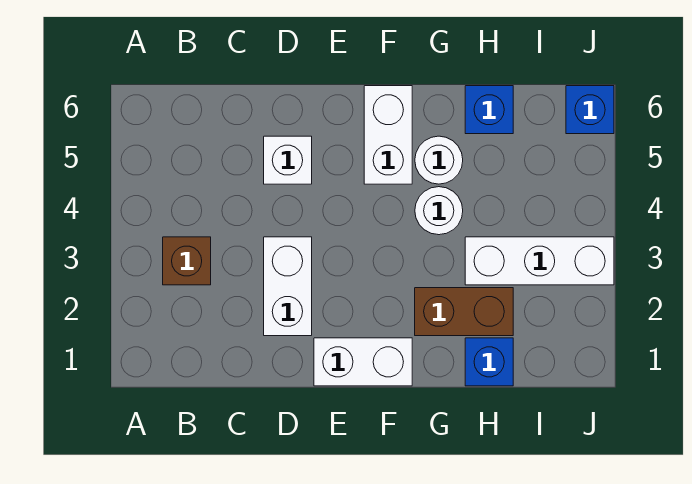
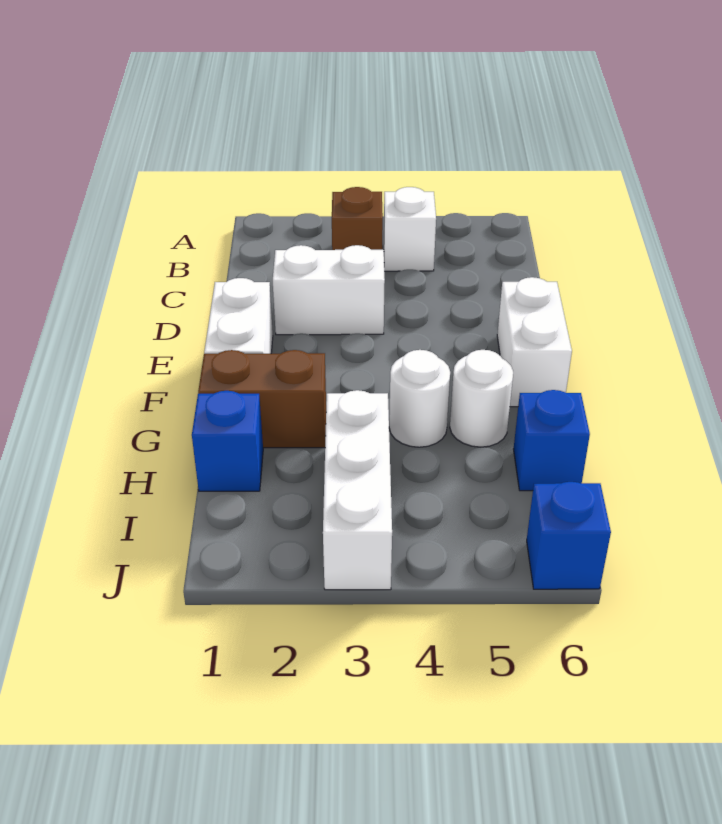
white 1x1 brick [264,136,312,184] -> white 1x1 brick moved to [384,187,436,271]
white 1x2 brick [364,86,412,184] -> white 1x2 brick turned to [497,277,572,407]
brown 1x2 brick [415,288,513,336] -> brown 1x2 brick turned to [198,350,326,448]

